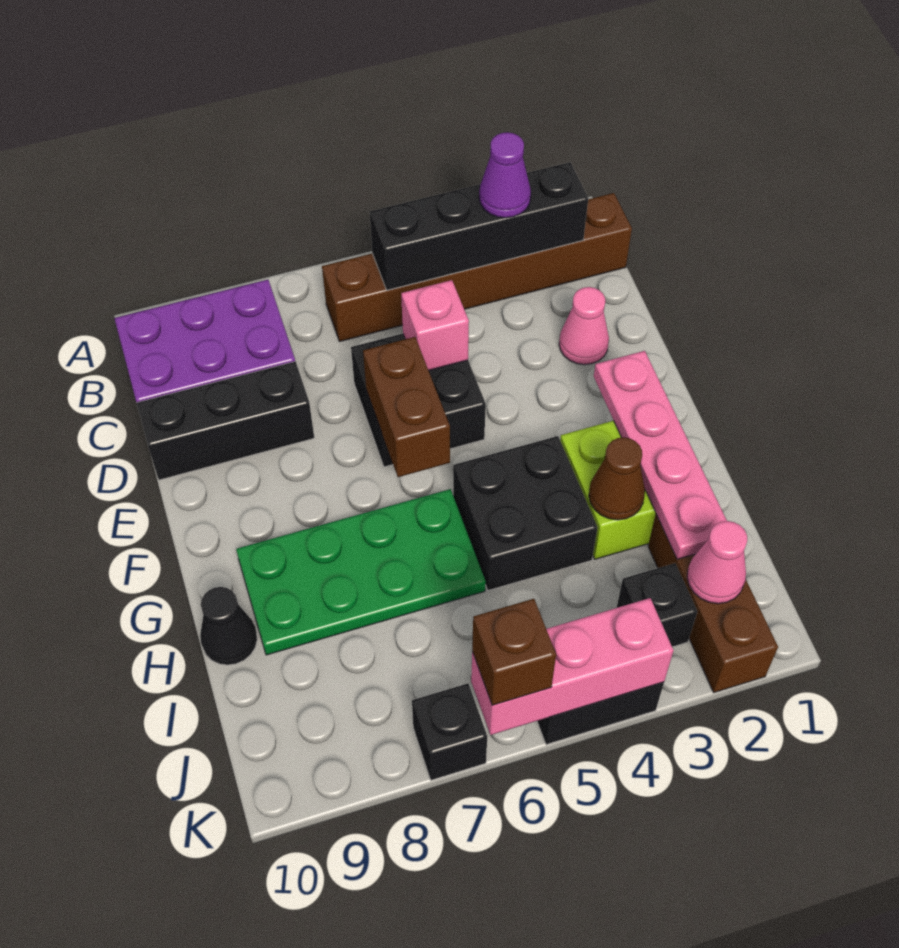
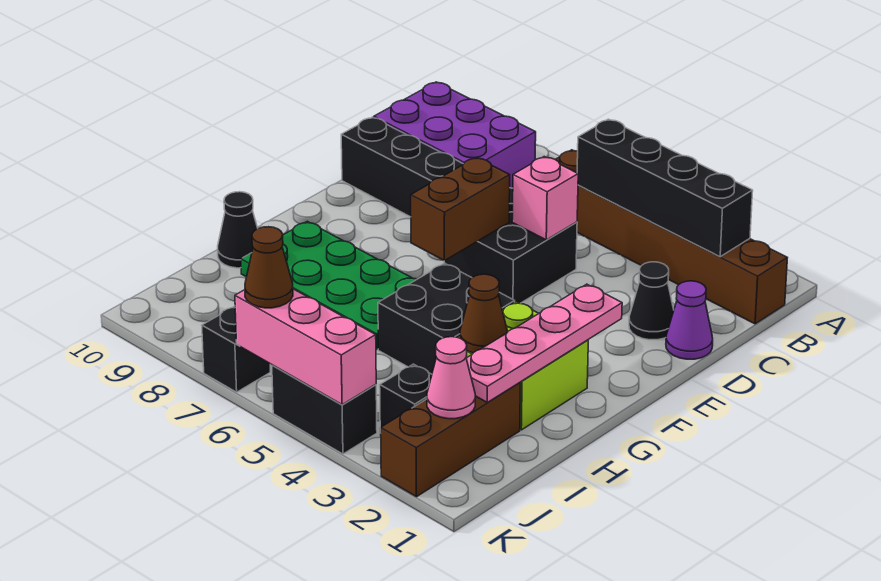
purple 1x1 cone [479,132,531,218] -> purple 1x1 cone moved to [666,281,713,359]
pink 1x1 cone [559,287,609,365] -> black 1x1 cone [629,262,674,340]
brown 1x1 brick [472,599,556,705] -> brown 1x1 cone [245,227,293,308]

